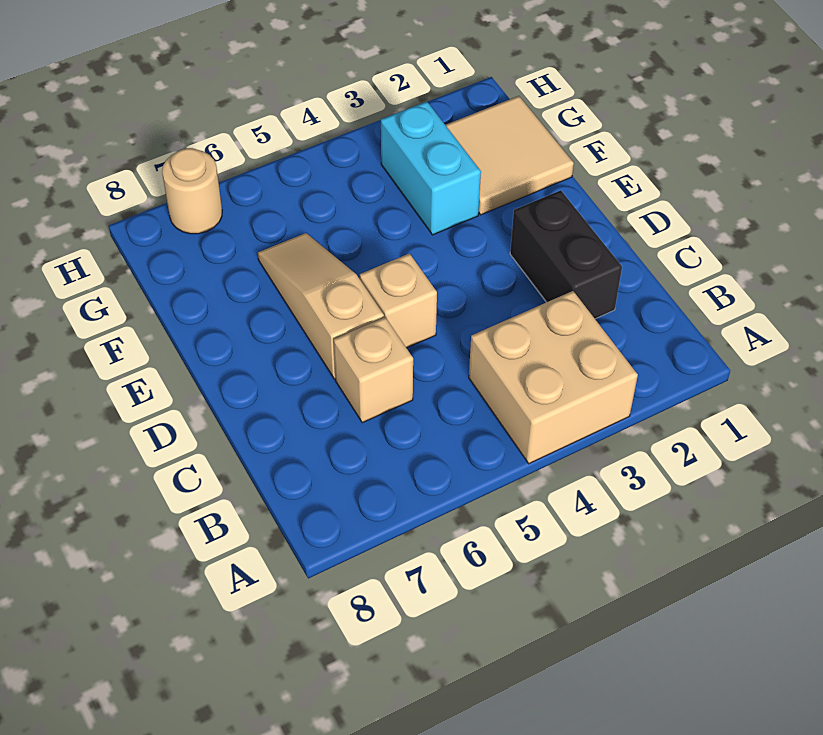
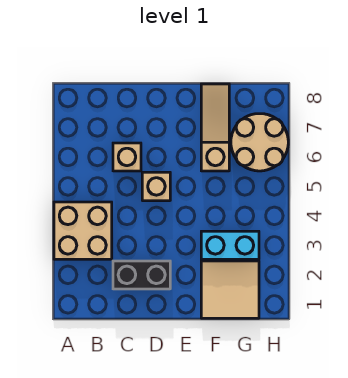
tan 1x3 slope [258,233,384,379] -> tan 1x3 slope turned to [201,84,229,171]
tan 1x1 round brick [162,148,222,234] -> tan 2x2 round brick [231,114,288,171]

